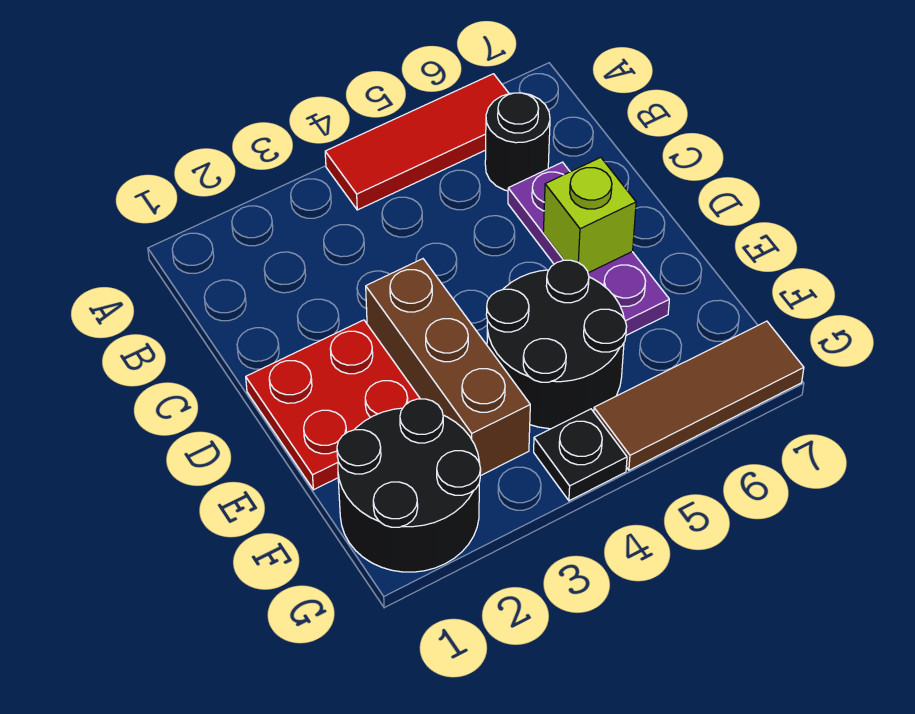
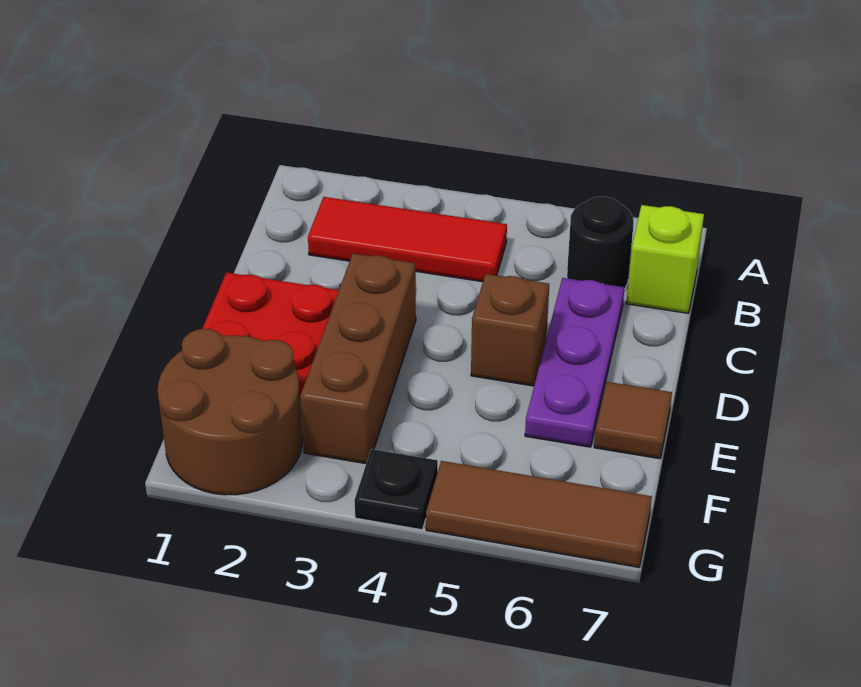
red 1x3 tile [325,74,509,210] -> red 1x3 tile moved to [308,197,507,282]
none -> brown 1x1 brick [471,274,549,386]
lime 1x1 brick [543,157,636,273] -> lime 1x1 brick moved to [626,205,704,313]
black 2x2 round brick [486,260,627,429] -> none
none -> brown 1x1 tile [594,382,672,459]
black 2x2 round brick [337,399,481,572] -> brown 2x2 round brick [158,329,303,495]

